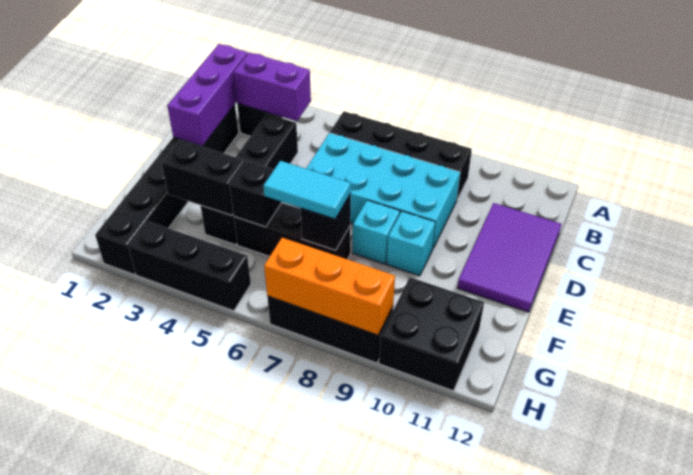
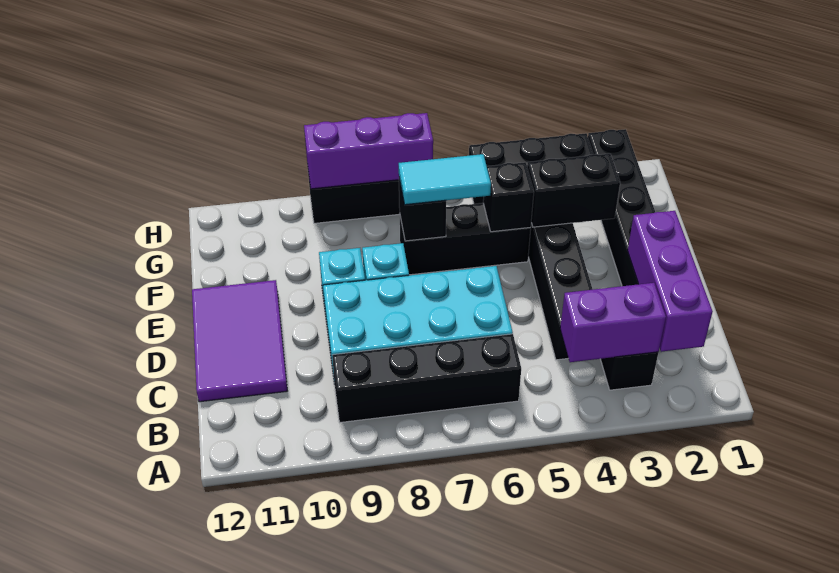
black 2x2 brick [379,277,484,391] -> none
orange 1x3 brick [264,238,395,335] -> purple 1x3 brick [304,113,433,189]

